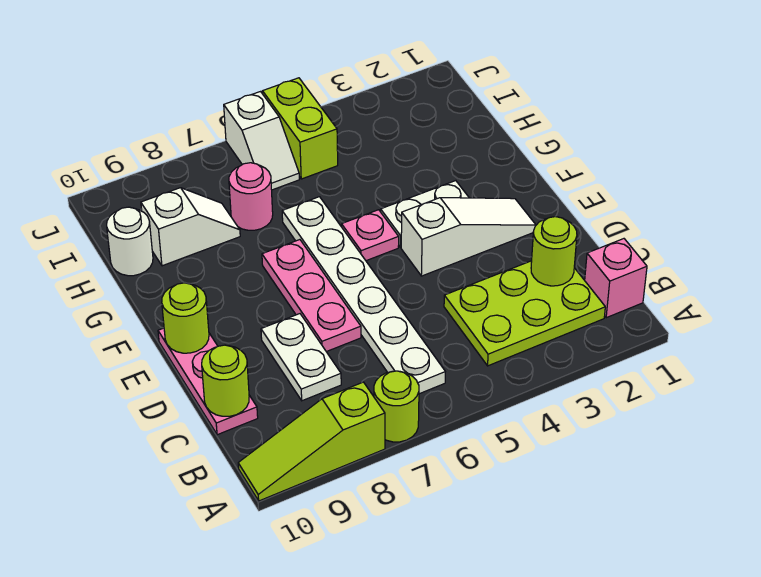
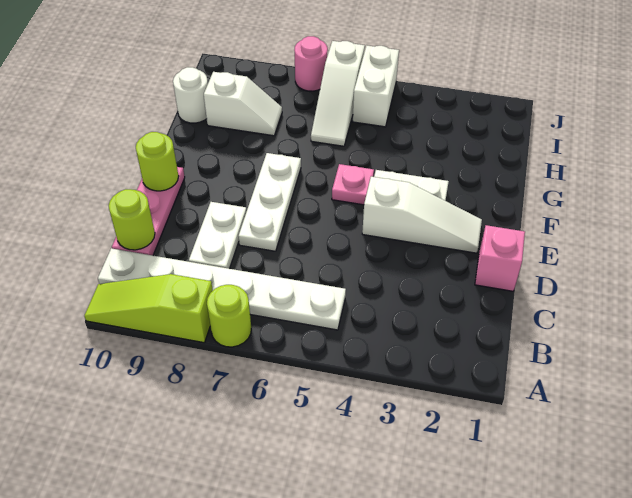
pink 1x1 brick [585,239,647,318] -> pink 1x1 brick moved to [475,225,525,291]
lime 2x3 plate [444,261,605,366] -> none
white 1x6 plate [282,197,445,394] -> white 1x6 plate turned to [98,248,346,330]
lime 1x1 round brick [531,217,577,286] -> none
pink 1x3 plate [262,240,361,352] -> white 1x3 plate [238,153,301,251]
pink 1x1 round brick [229,163,273,230] -> pink 1x1 round brick moved to [294,36,328,91]
lime 1x2 brick [263,78,338,179] -> white 1x2 brick [353,46,399,127]
white 1x2 slope [224,92,299,190] -> white 1x3 slope [311,41,365,146]

